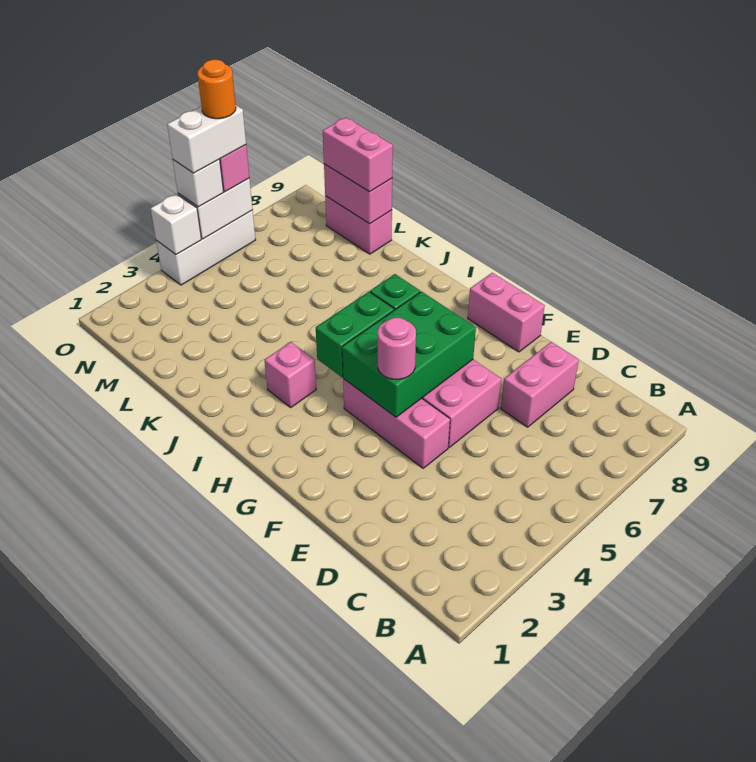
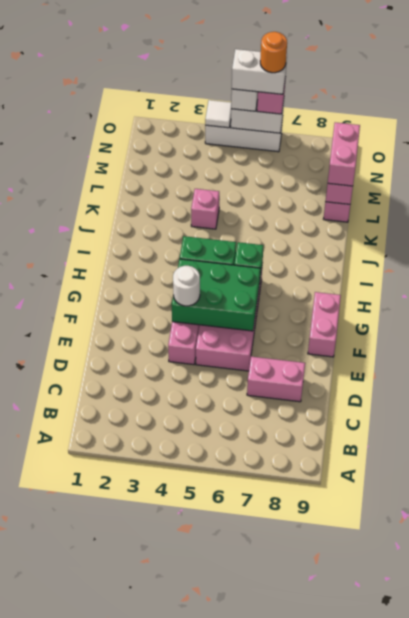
pink 1x1 round brick [378,318,416,379] -> white 1x1 round brick [173,266,200,306]
pink 1x1 brick [265,342,316,407] -> pink 1x1 brick moved to [191,189,219,229]
white 1x1 brick [150,194,201,255] -> white 1x1 tile [205,100,231,128]

